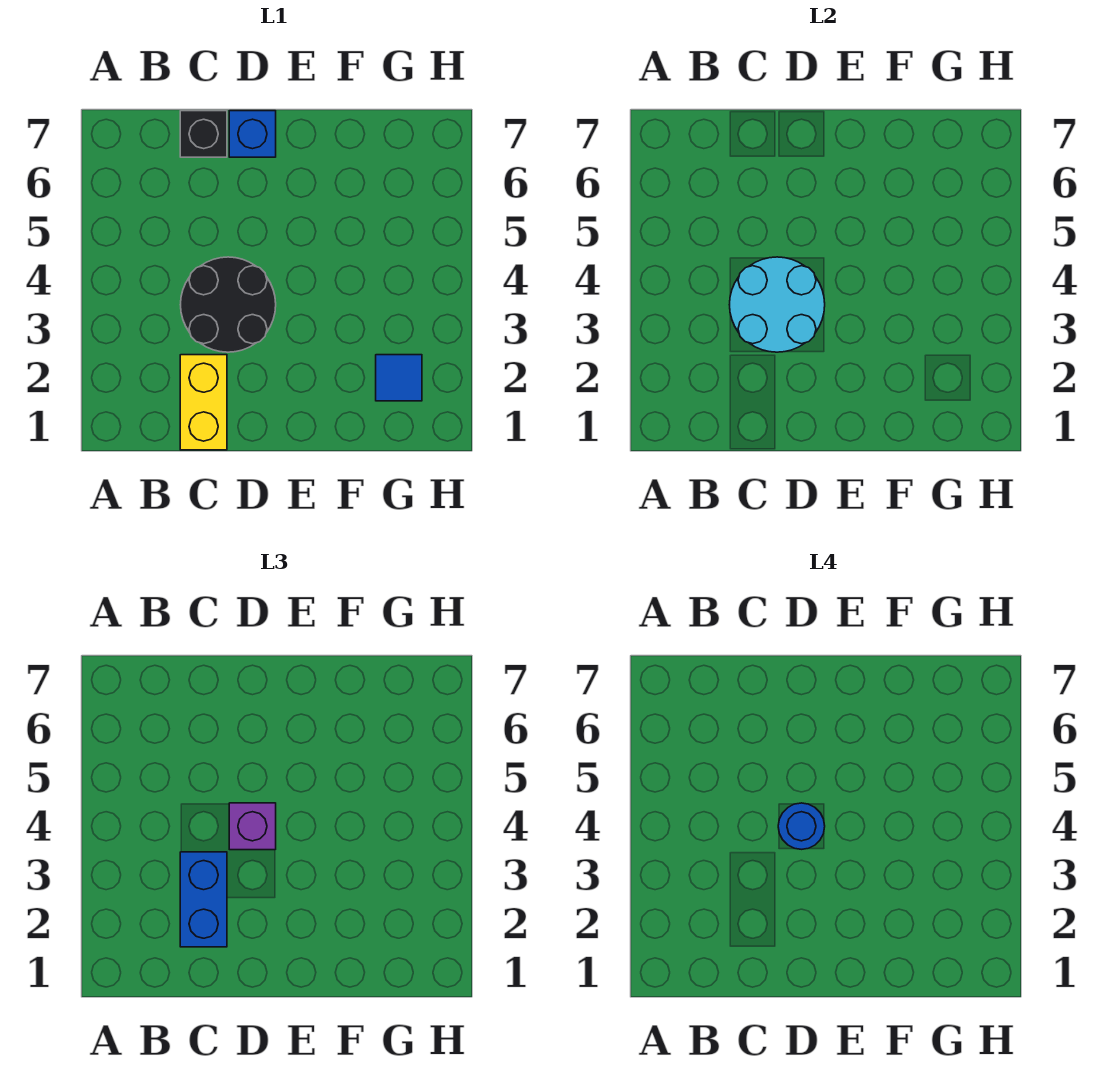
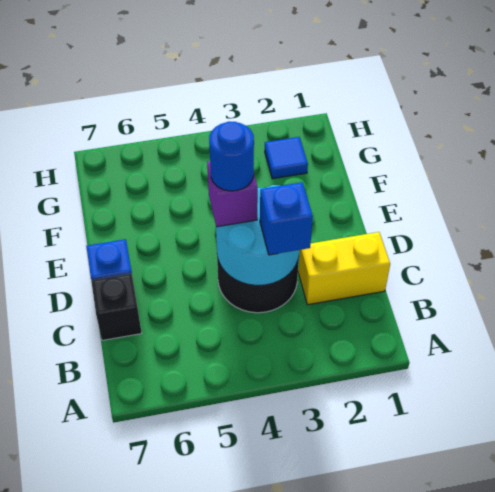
blue 1x2 brick [180,852,227,947] -> blue 1x1 brick [260,182,313,255]

